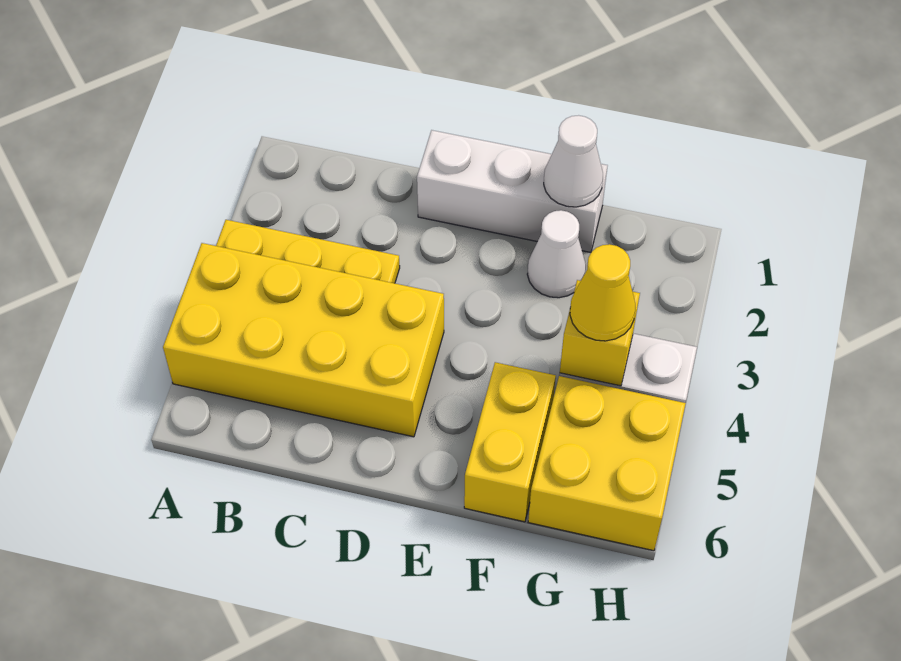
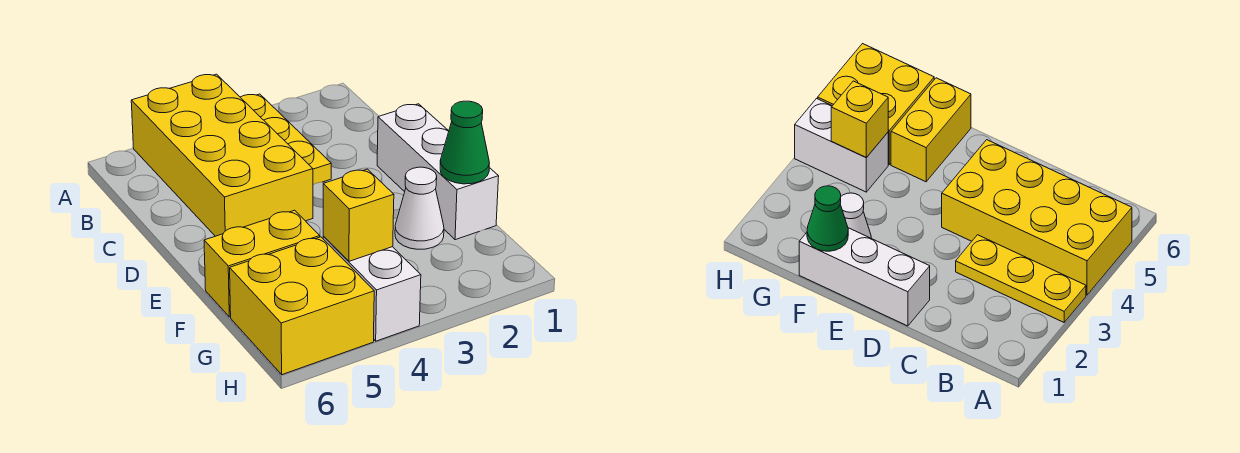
white 1x1 cone [544,115,603,207] -> green 1x1 cone [440,101,489,184]
yellow 1x1 cone [570,244,635,341] -> none

